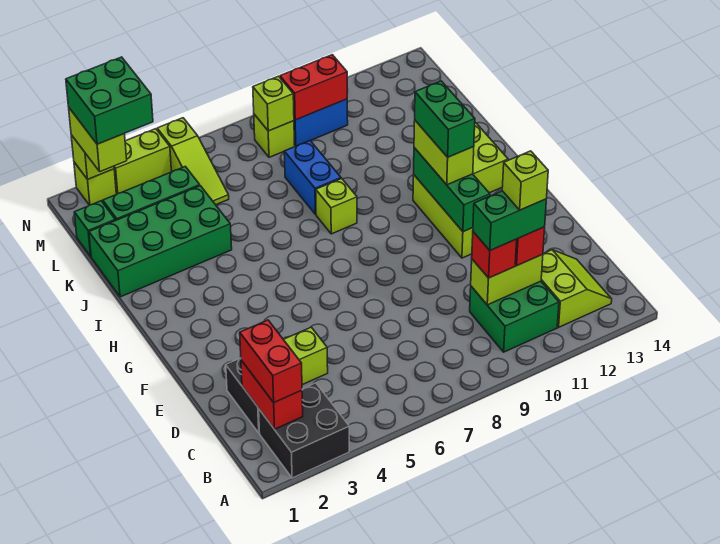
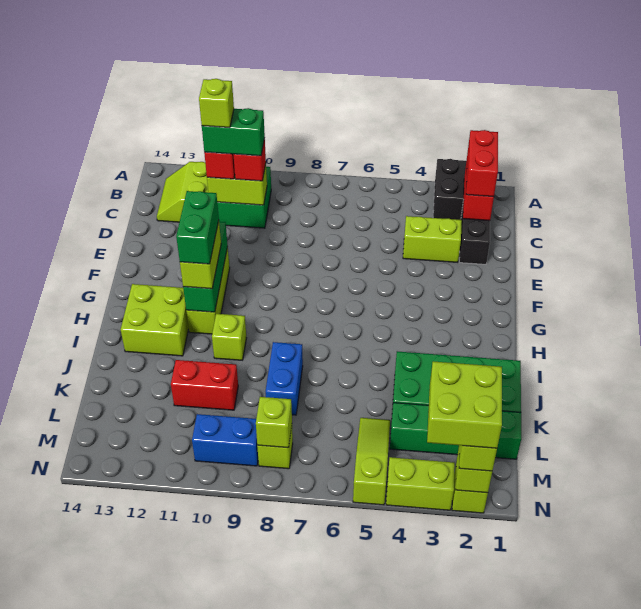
lime 1x1 brick [316,179,357,234] -> lime 1x1 brick moved to [212,314,246,360]
green 2x2 brick [66,57,153,144] -> lime 2x2 brick [427,361,502,448]
red 1x2 brick [280,55,347,120] -> red 1x2 brick moved to [171,360,238,410]

